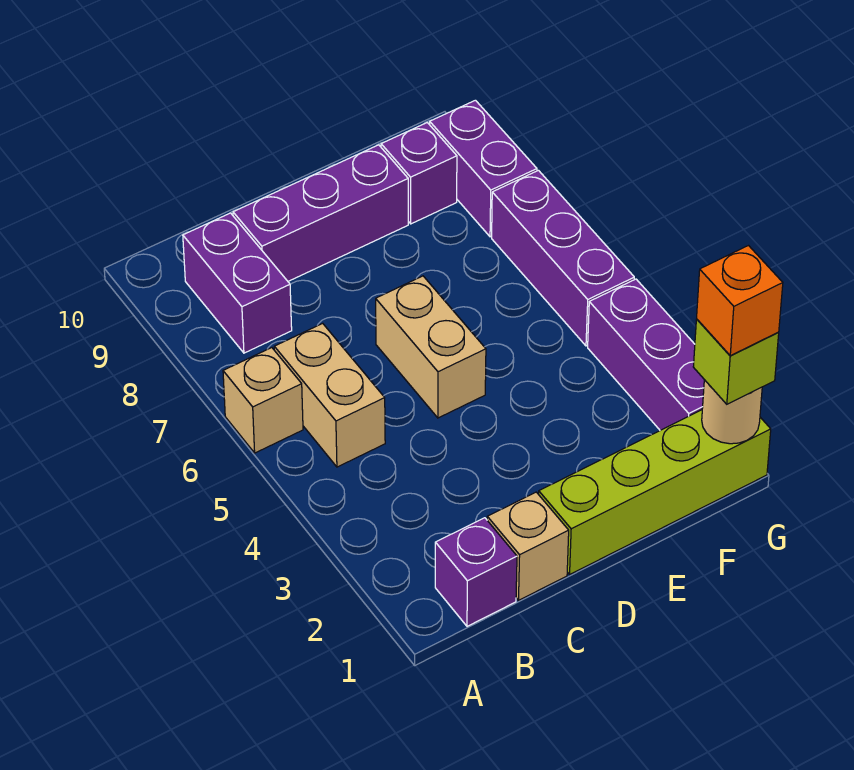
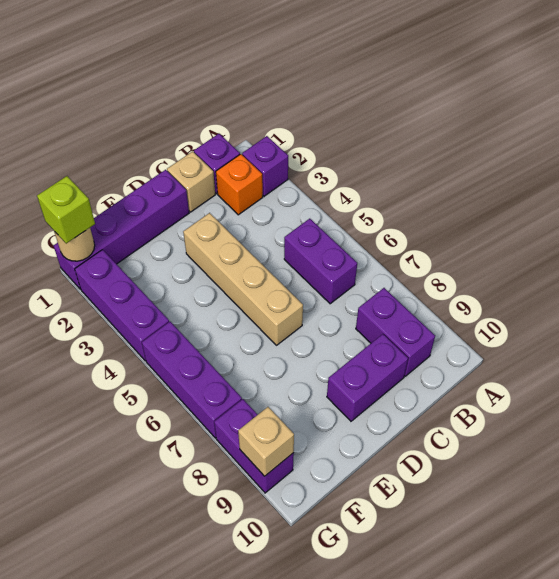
tan 1x1 brick [223,348,303,453] -> tan 1x1 brick moved to [238,407,294,476]
tan 1x2 brick [274,323,385,467] -> purple 1x2 brick [284,219,357,304]
purple 1x3 brick [233,145,408,281] -> purple 1x2 brick [327,334,408,421]
lime 1x4 brick [539,410,771,574] -> purple 1x4 brick [54,170,189,289]
tan 1x2 brick [376,276,486,418] -> tan 1x4 brick [183,213,303,345]
purple 1x1 brick [381,123,457,224] -> purple 1x1 brick moved to [242,136,288,196]
orange 1x1 brick [697,246,783,356] -> orange 1x1 brick moved to [216,154,263,215]

